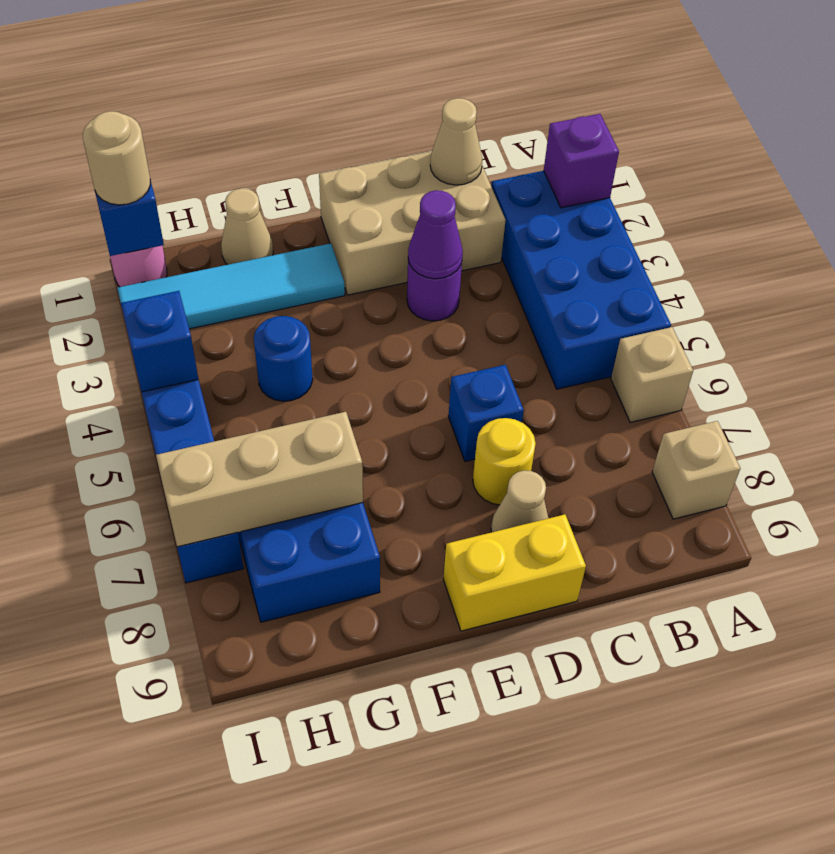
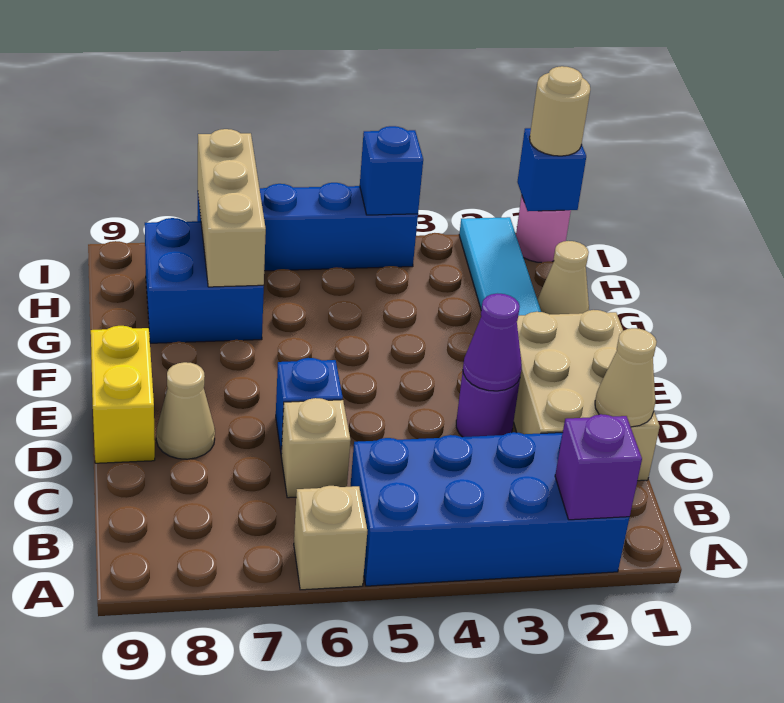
tan 1x1 brick [652,421,740,519] -> tan 1x1 brick moved to [281,398,351,498]
yellow 1x1 round brick [473,418,536,505] -> none
blue 1x1 round brick [254,316,313,401] -> none

